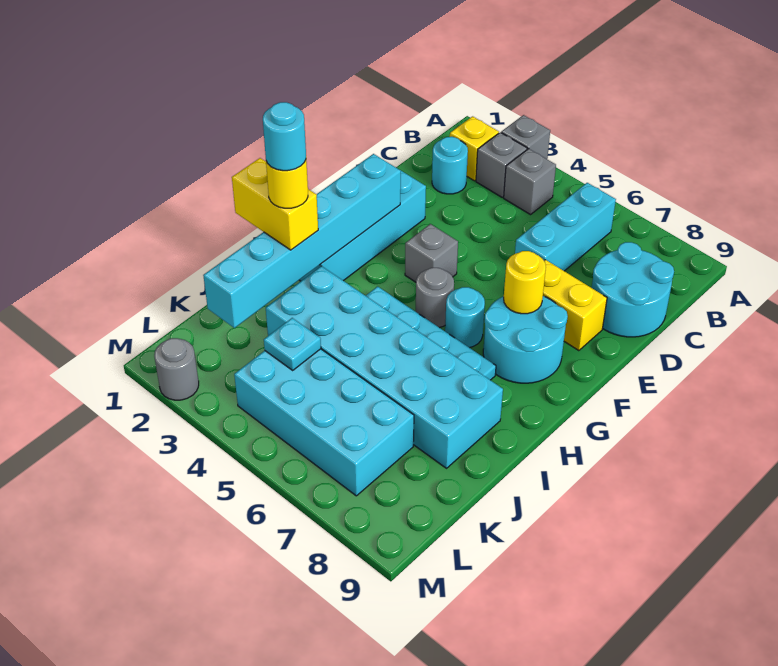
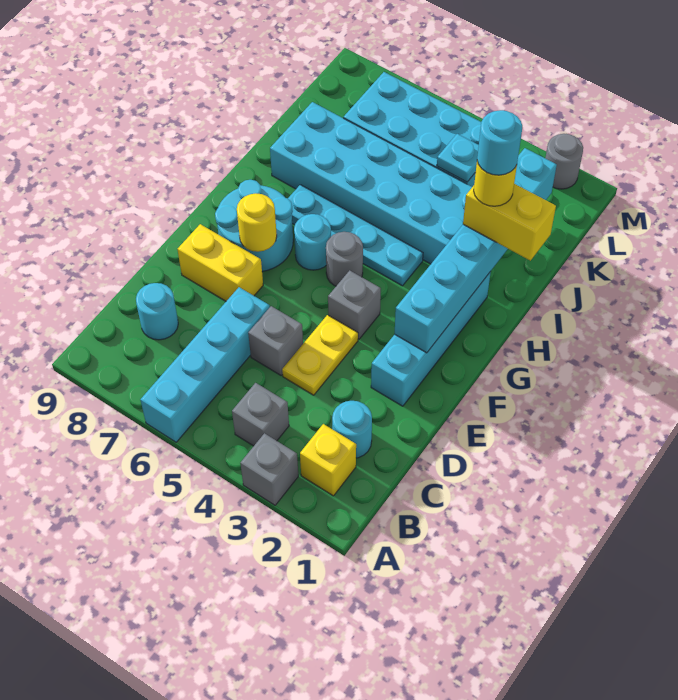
grey 1x1 brick [476,132,527,197] -> grey 1x1 brick moved to [248,306,303,375]
cyan 1x3 brick [515,183,616,271] -> cyan 1x4 brick [140,287,270,442]
cyan 2x2 round brick [592,242,674,337] -> cyan 1x1 round brick [136,283,178,340]
none -> yellow 1x2 plate [282,315,358,395]

